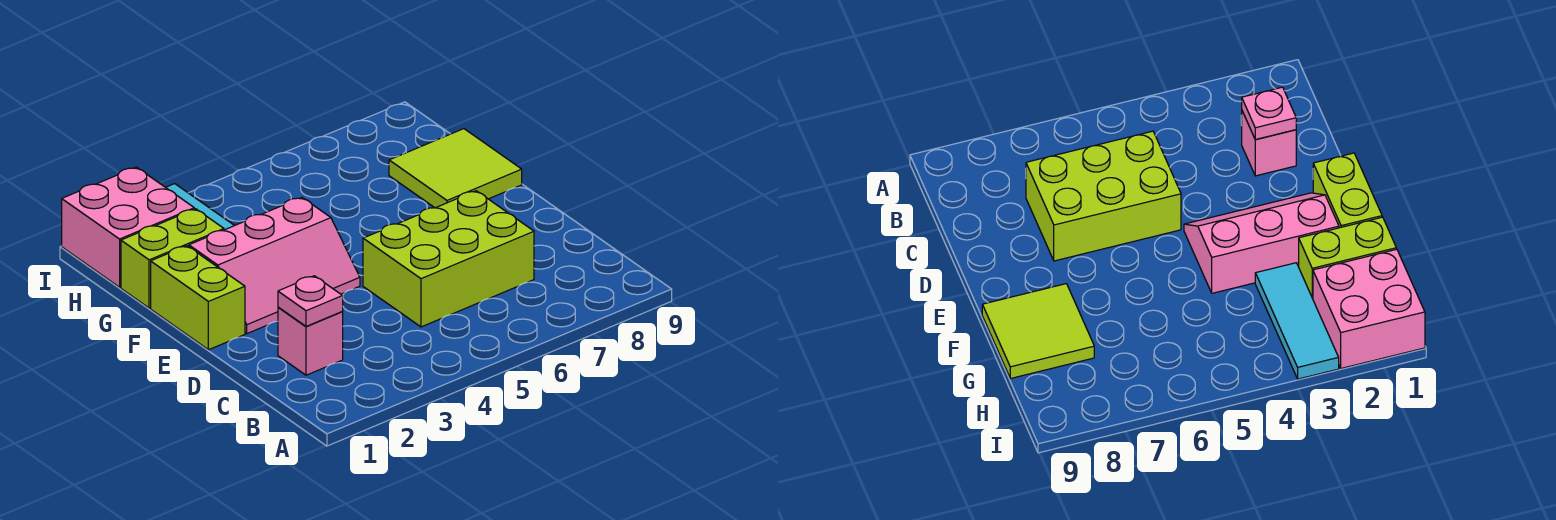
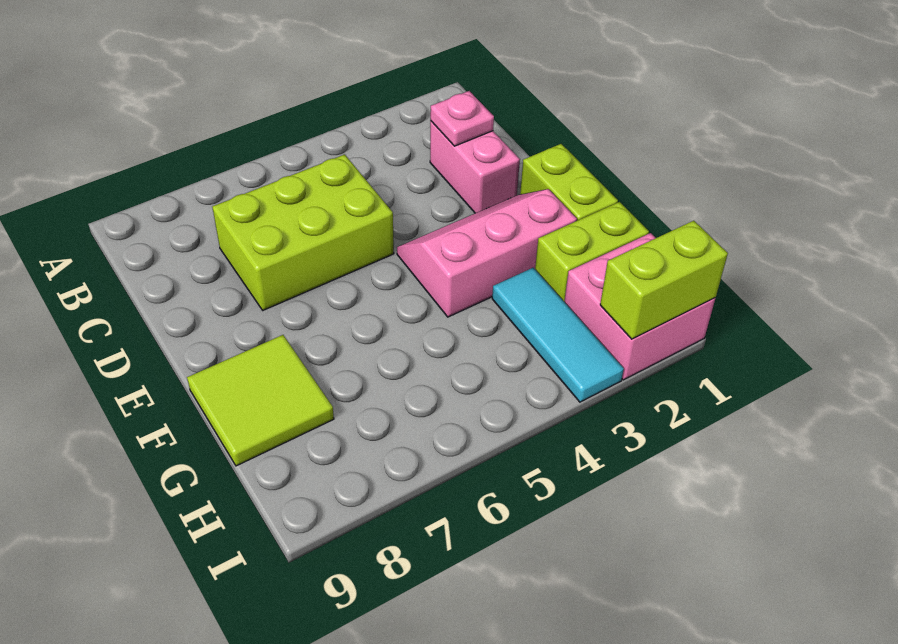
pink 1x1 brick [278,307,343,375] -> pink 1x2 brick [430,121,520,213]
none -> lime 1x2 brick [600,221,728,339]

